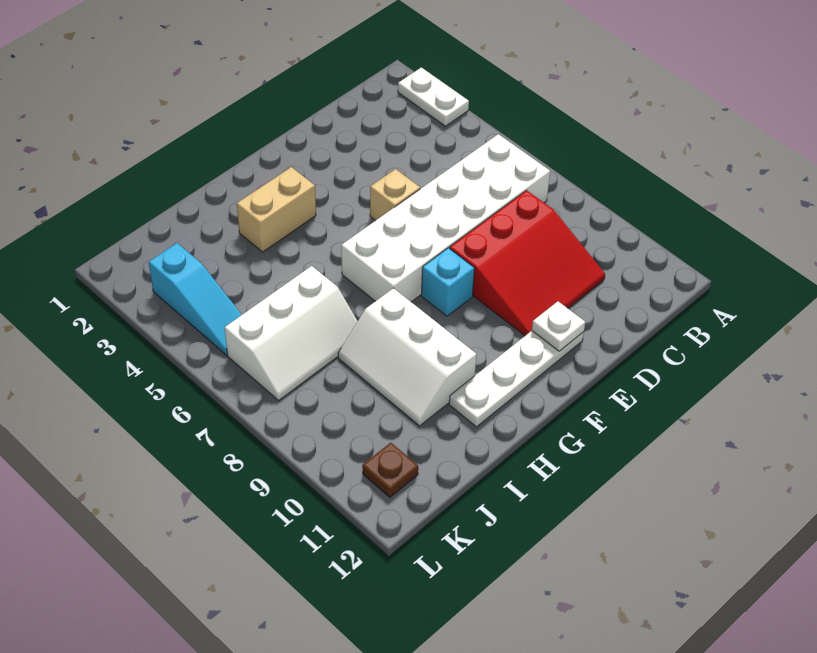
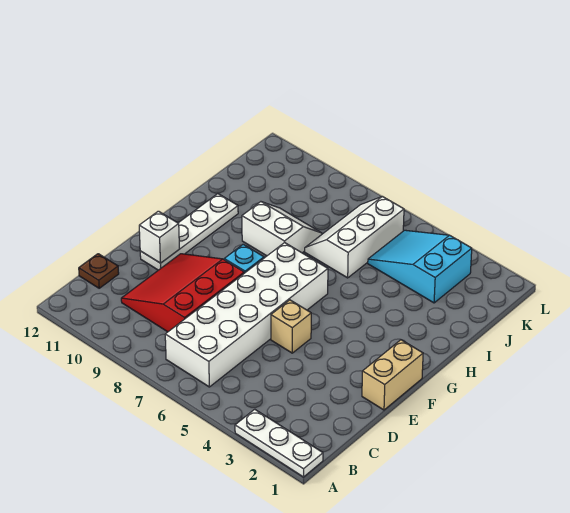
white 1x2 plate [398,67,469,126] -> white 1x3 plate [235,409,323,477]
white 1x1 plate [532,301,585,351] -> white 1x1 brick [139,211,179,263]
tan 1x2 brick [237,167,316,252] -> tan 1x2 brick moved to [362,340,423,410]
white 2x3 slope [338,288,477,426] -> white 2x2 slope [242,202,322,256]
cyan 1x3 slope [149,243,242,355] -> cyan 2x3 slope [368,230,472,303]
brown 1x1 plate [362,443,418,497] -> brown 1x1 plate moved to [79,254,119,288]

